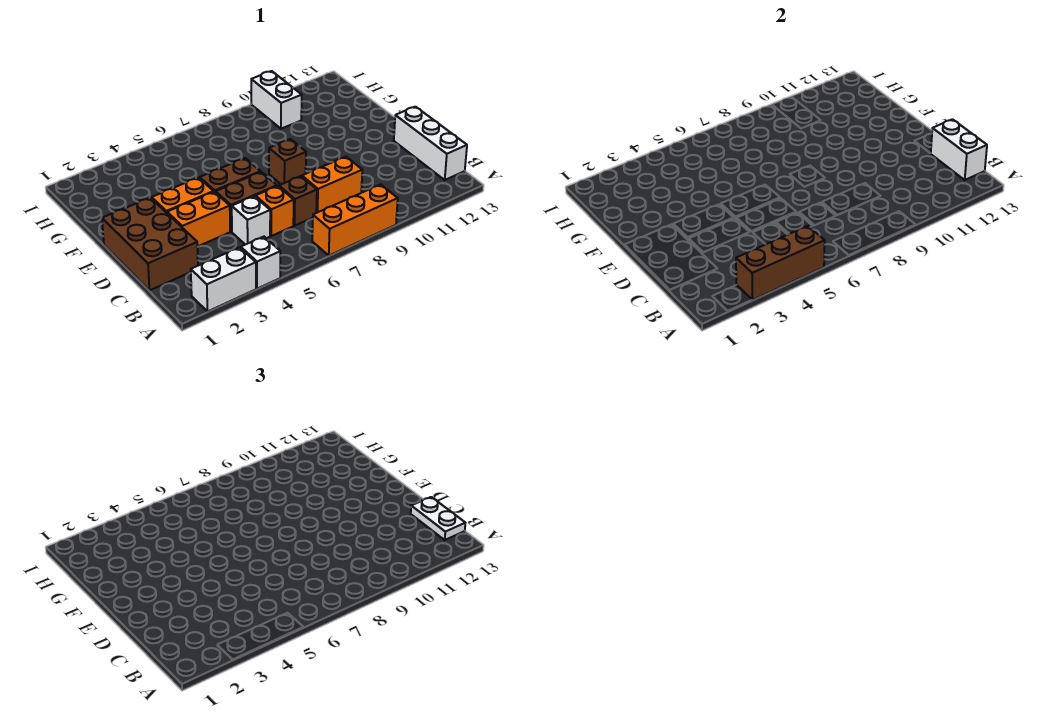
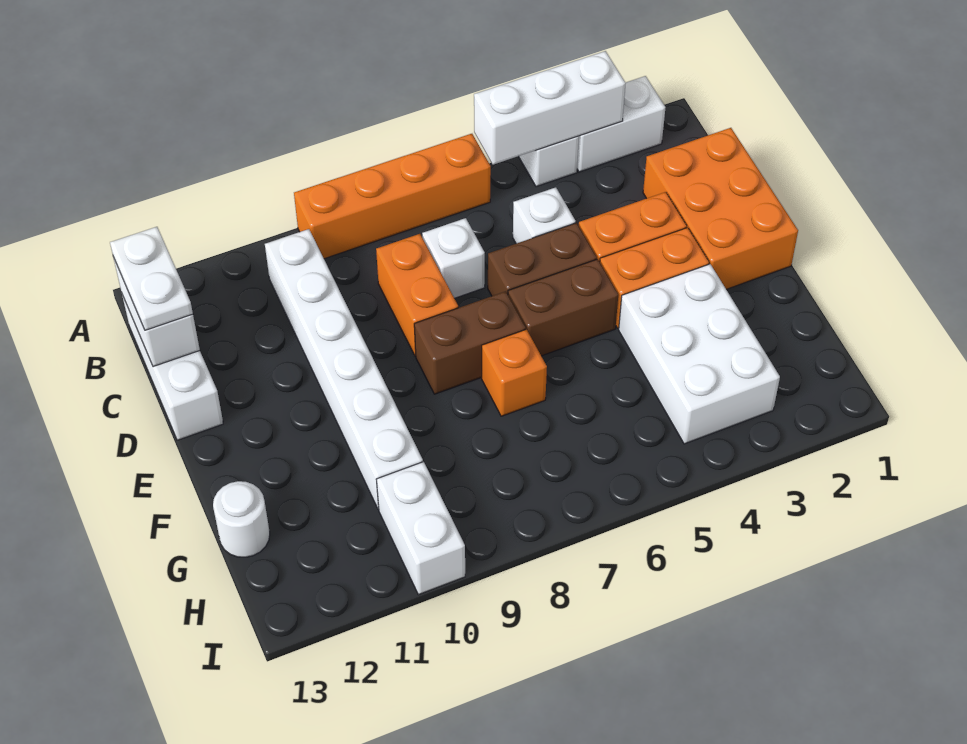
brown 1x3 brick [736,226,825,300] -> white 1x3 brick [474,51,626,165]
orange 1x3 brick [312,184,398,255] -> orange 1x4 brick [294,134,491,259]
none -> white 1x6 brick [265,229,423,509]
brown 2x3 brick [102,198,198,290] -> orange 2x3 brick [643,128,798,289]
orange 1x1 brick [255,186,294,236] -> orange 1x1 brick moved to [482,329,547,416]
brown 1x1 brick [279,176,317,226] -> white 1x1 brick [422,218,485,298]
orange 1x2 brick [302,157,362,213] -> orange 1x2 brick turned to [376,234,458,356]
brown 1x1 brick [269,139,306,184] -> brown 1x2 brick [414,291,526,394]
none -> white 2x3 brick [619,264,780,444]
none -> white 1x1 round brick [213,481,270,557]

